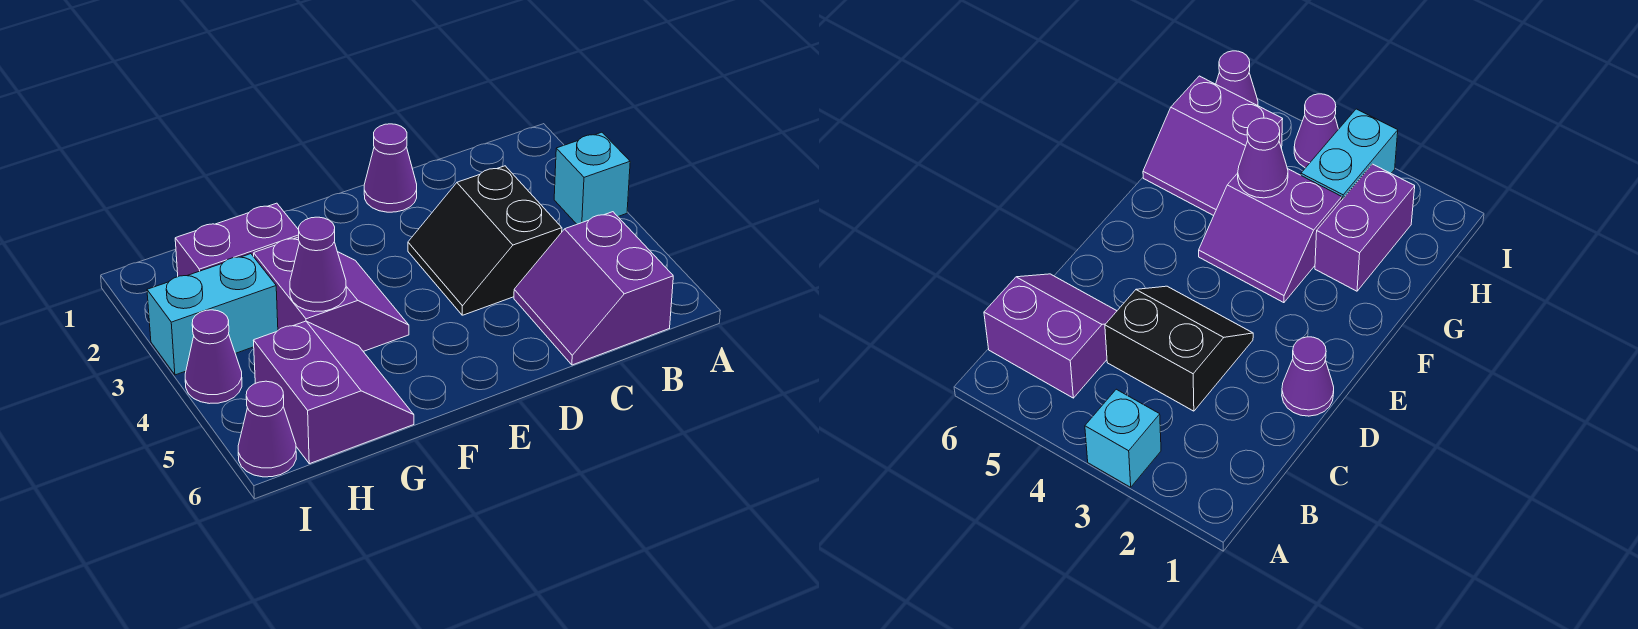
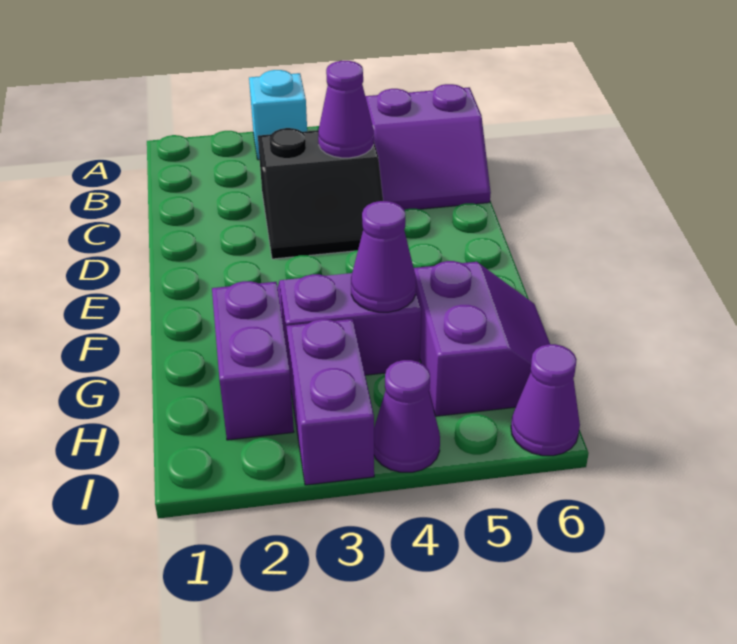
purple 1x1 cone [364,124,417,212] -> purple 1x1 cone moved to [318,61,374,158]
purple 2x2 slope [253,321,414,464] -> purple 2x2 slope turned to [414,261,550,416]
cyan 1x2 brick [147,254,278,375] -> purple 1x2 brick [286,319,374,485]

